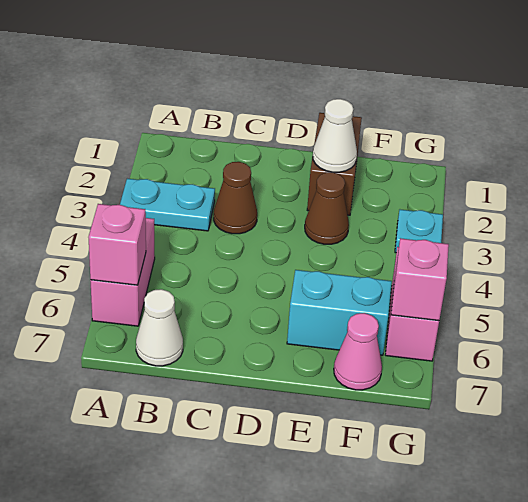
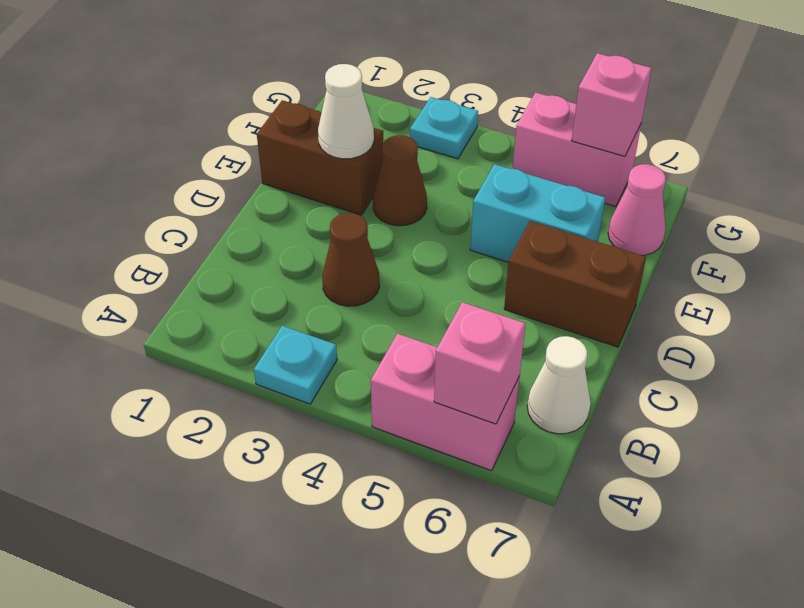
cyan 1x2 plate [120,179,215,231] -> cyan 1x1 plate [254,326,337,404]
none -> brown 1x2 brick [504,221,646,347]
cyan 1x2 brick [287,270,392,355] -> cyan 1x2 brick turned to [470,164,605,262]

